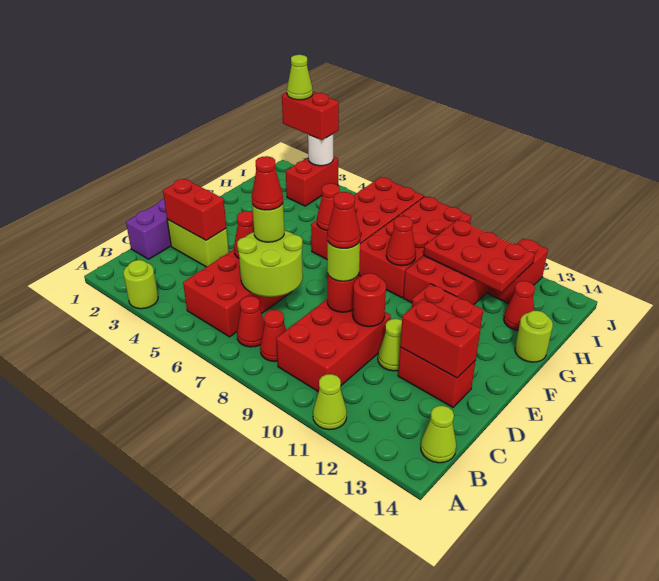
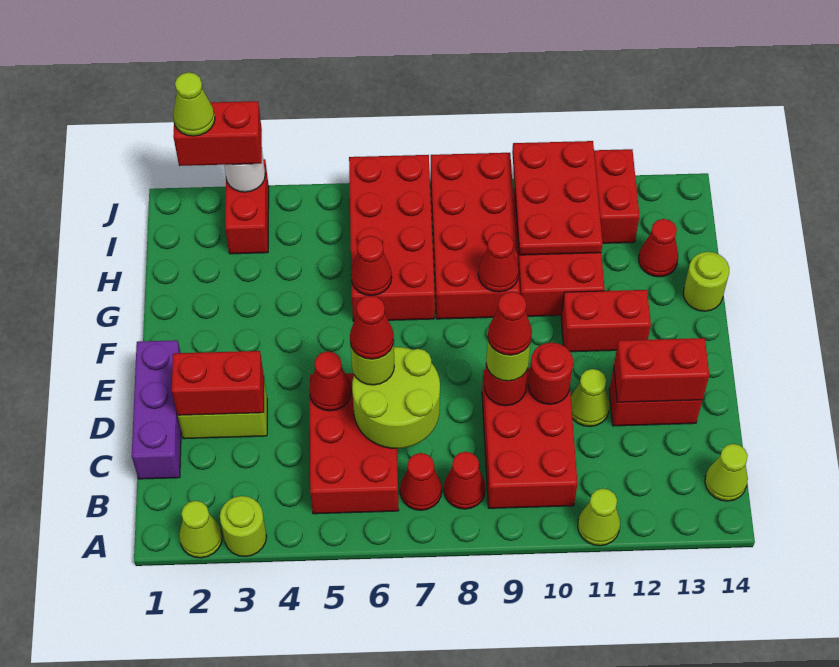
none -> lime 1x1 cone [179,501,222,558]
red 2x3 plate [423,220,535,292] -> red 2x3 plate turned to [512,141,603,255]

